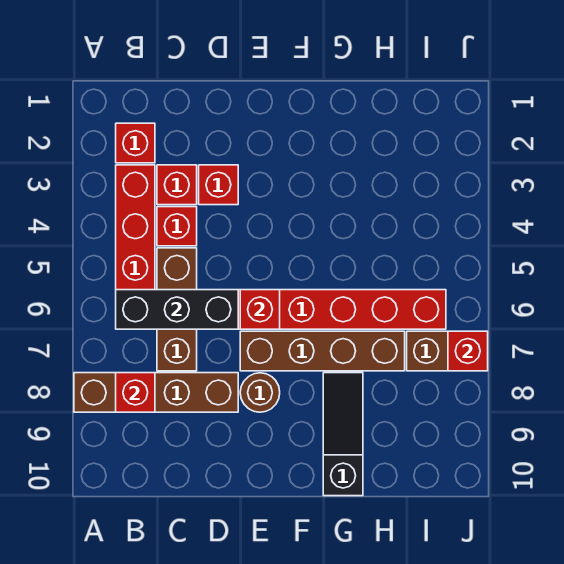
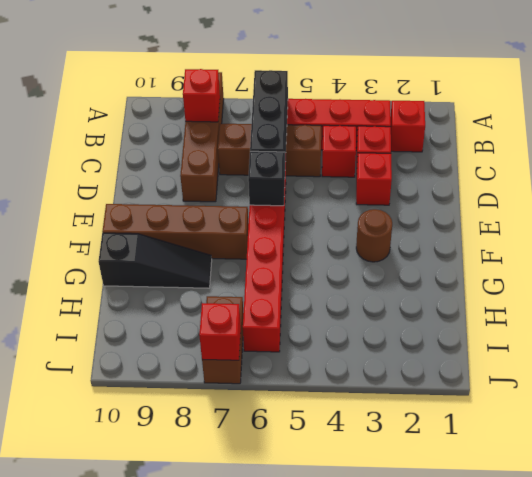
red 1x1 brick [240,290,280,329] -> black 1x1 brick [248,151,285,206]
brown 1x4 brick [240,331,405,371] -> brown 1x4 brick turned to [102,204,249,259]
brown 1x1 round brick [240,373,280,412] -> brown 1x1 round brick moved to [356,209,392,262]

